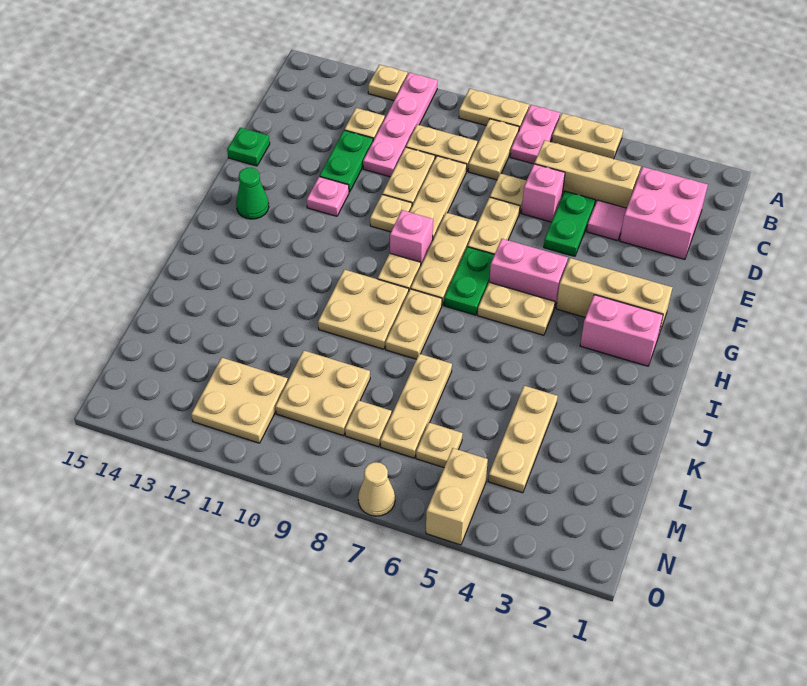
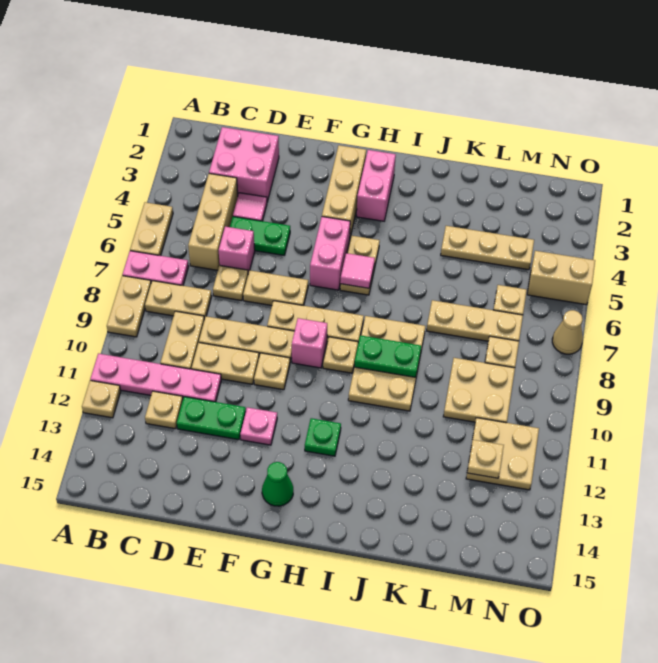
green 1x1 plate [227,128,270,166] -> green 1x1 plate moved to [305,418,341,456]
green 1x2 plate [444,247,494,315] -> green 1x2 plate moved to [354,335,421,377]
none -> pink 1x1 tile [340,253,375,288]
none -> tan 1x1 plate [467,440,504,478]

